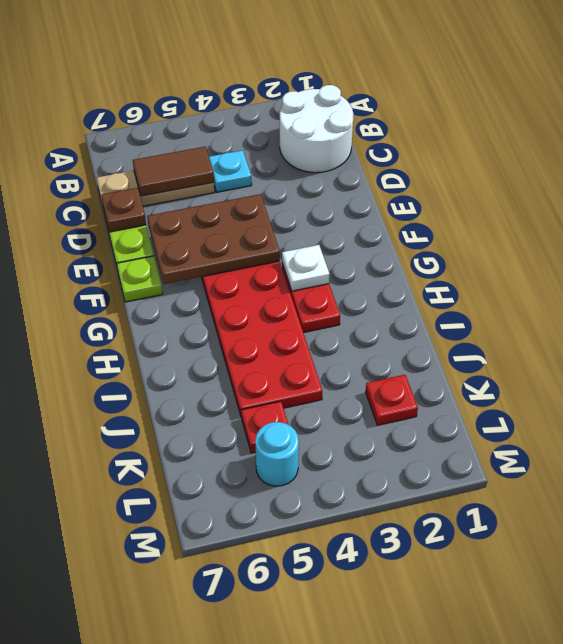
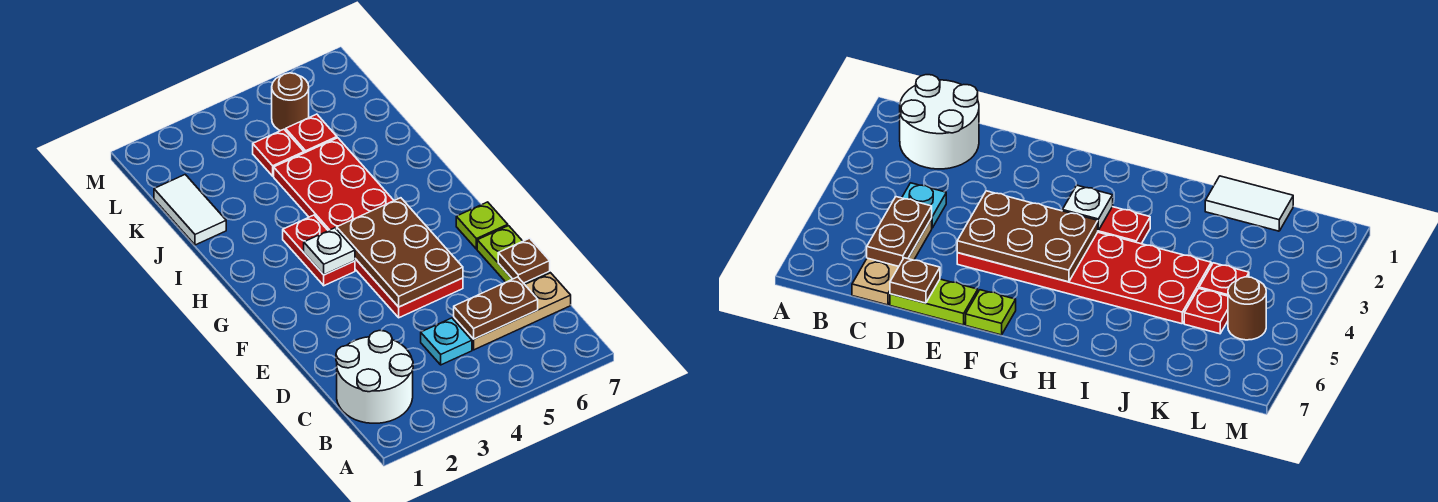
brown 1x2 tile [133,147,214,196] -> brown 1x2 plate [454,277,538,339]
brown 2x3 plate [147,194,280,284] -> brown 2x3 plate turned to [337,198,463,307]
none -> white 1x2 tile [154,175,226,245]
red 1x1 plate [366,375,418,425] -> red 1x1 plate moved to [253,129,304,176]
cyan 1x1 round brick [255,422,299,486] -> brown 1x1 round brick [272,73,309,131]

